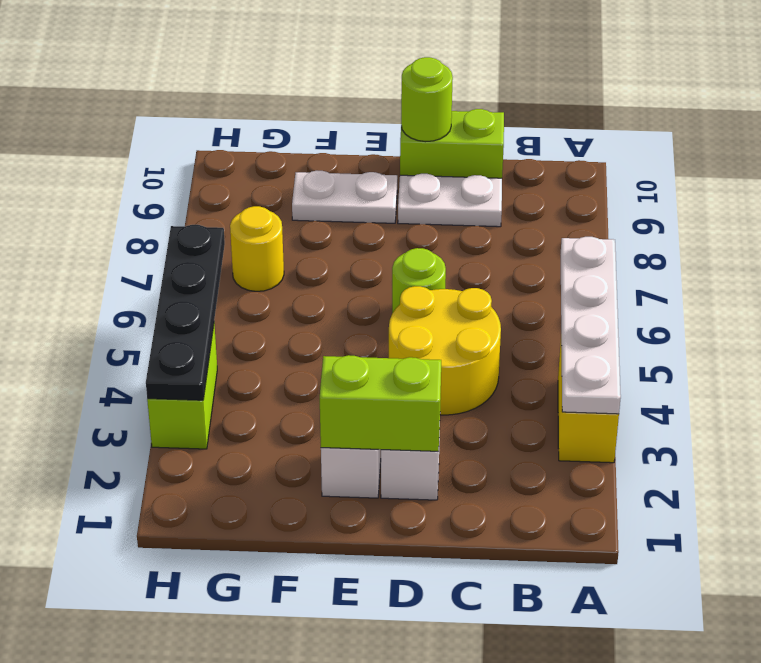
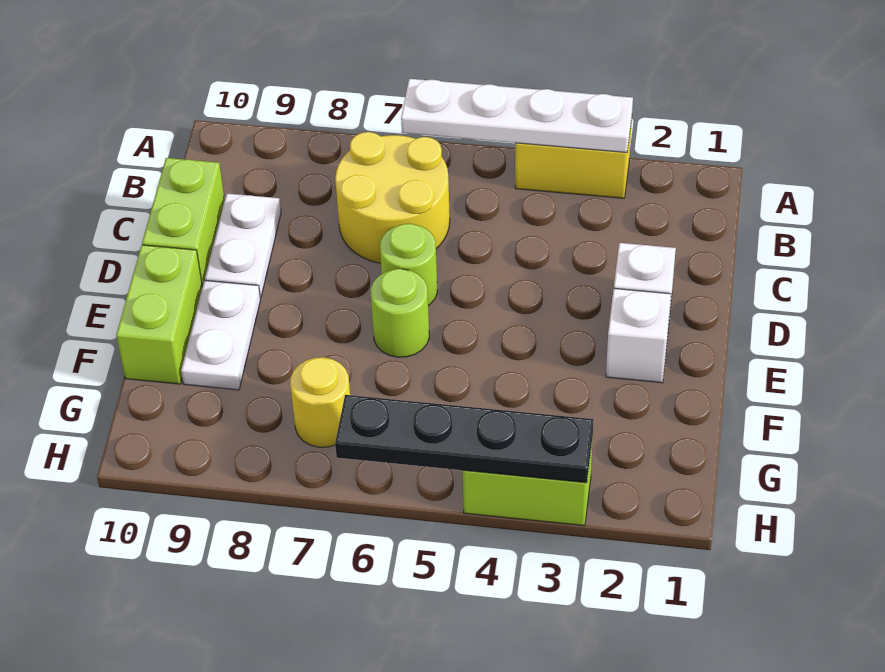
yellow 2x2 round brick [389,286,501,415] -> yellow 2x2 round brick moved to [335,132,450,263]
lime 1x2 brick [320,355,441,451] -> lime 1x2 brick moved to [116,245,202,384]
lime 1x1 round brick [401,57,453,142] -> lime 1x1 round brick moved to [371,269,429,357]

